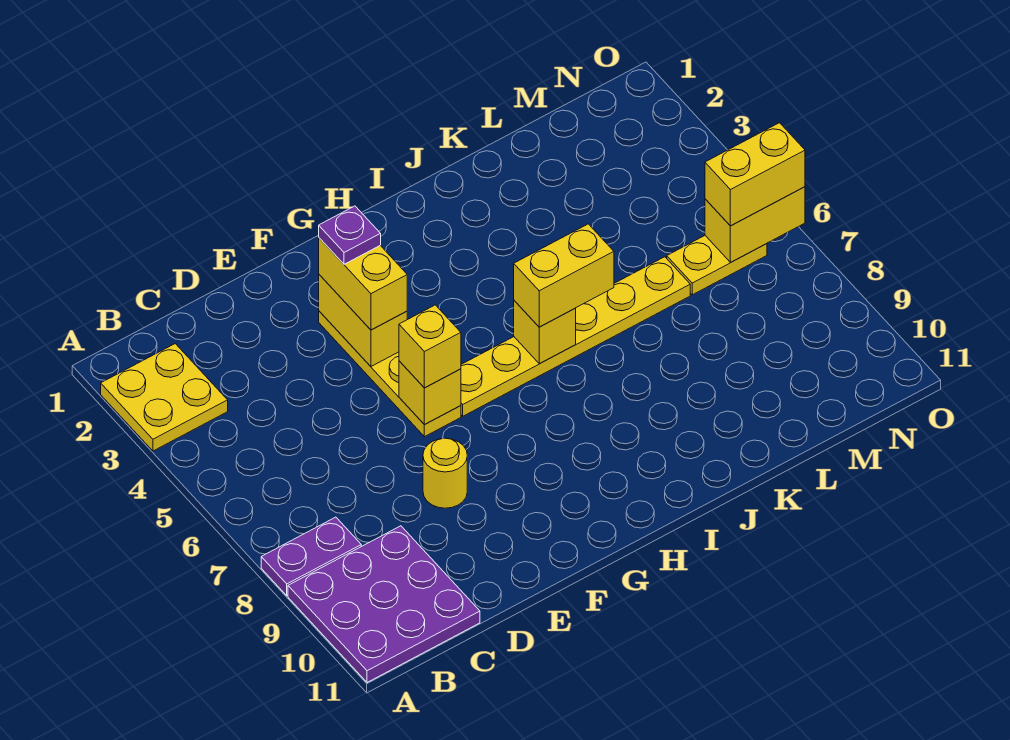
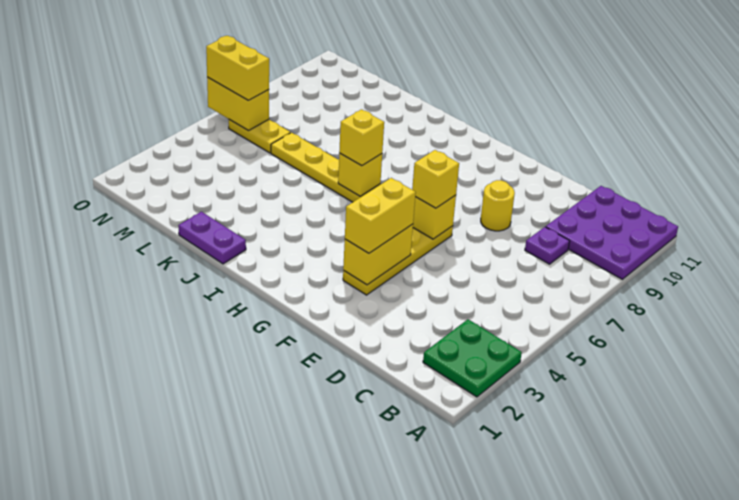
yellow 2x2 plate [101,344,228,451] -> green 2x2 plate [423,319,522,397]
purple 1x2 plate [261,517,361,596] -> purple 1x2 plate moved to [178,212,246,264]
purple 1x1 plate [319,206,381,264] -> purple 1x1 plate moved to [525,227,570,264]
yellow 1x2 brick [514,224,614,327] -> yellow 1x1 brick [339,109,384,166]

